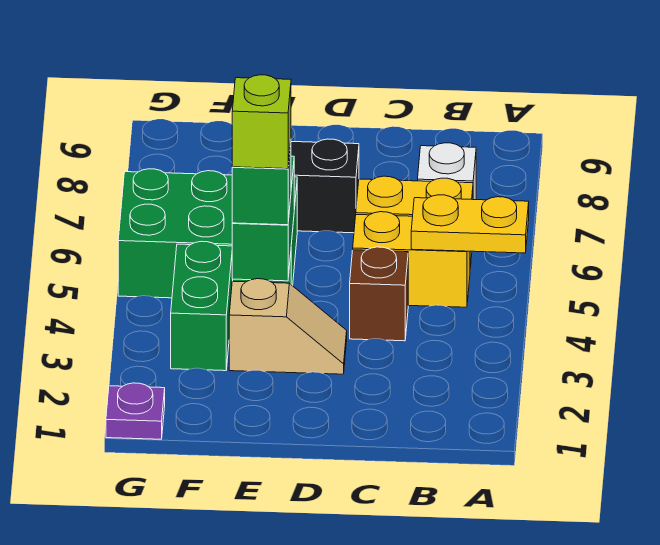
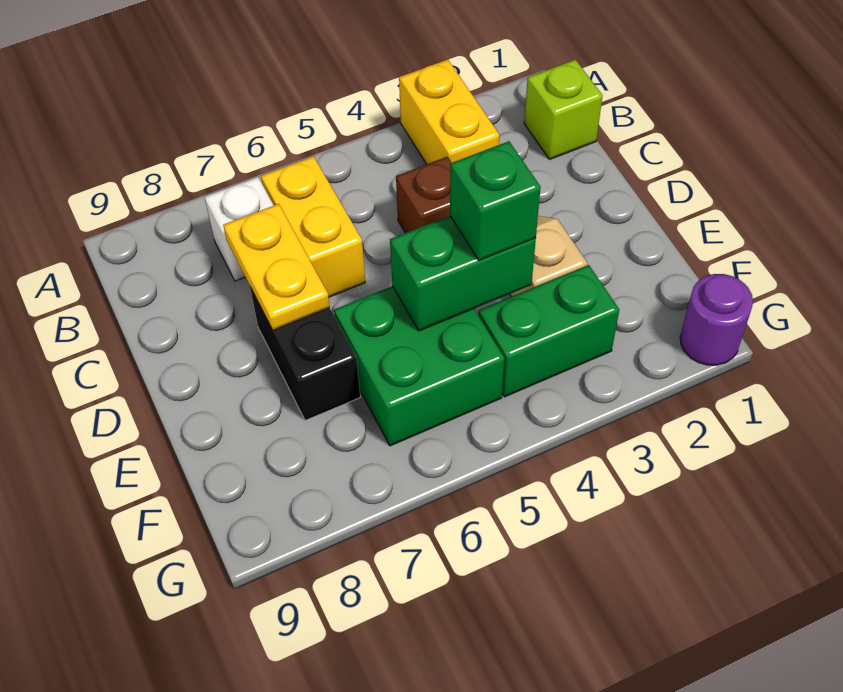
yellow 1x2 plate [411,195,529,253] -> yellow 1x2 plate moved to [223,204,330,330]
yellow 1x2 brick [353,212,470,307] -> yellow 1x2 brick moved to [399,60,499,164]
lime 1x1 brick [232,75,291,169] -> lime 1x1 brick moved to [524,60,603,159]
green 2x3 brick [118,169,297,298] -> green 2x2 brick [334,286,504,446]
purple 1x1 plate [106,383,165,439] -> purple 1x1 round brick [680,274,753,365]

